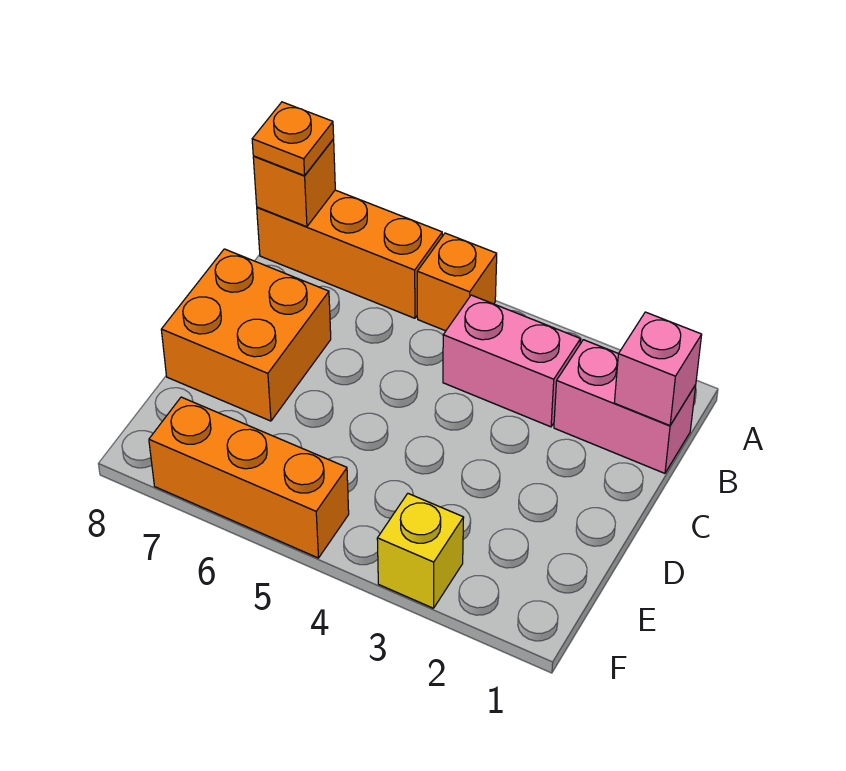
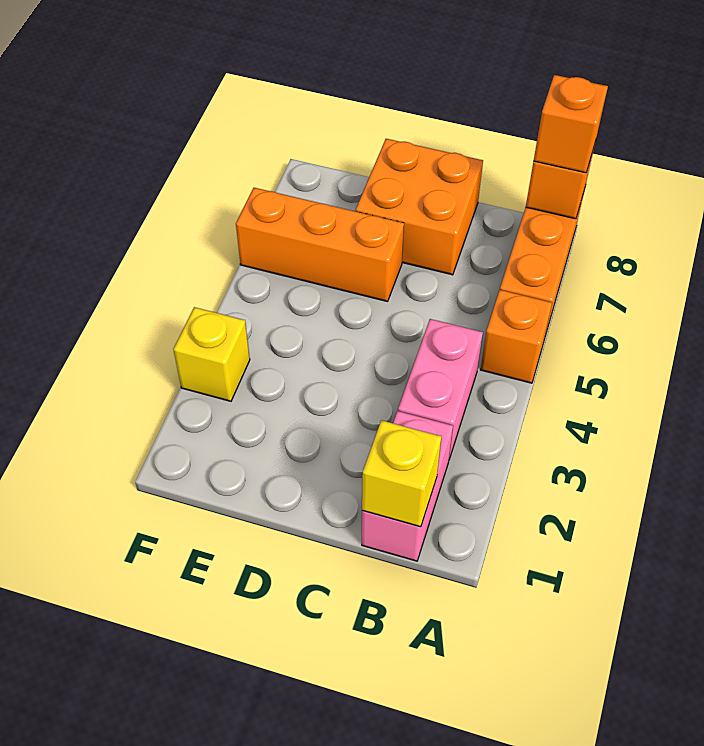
orange 1x1 plate [252,102,334,176] -> orange 1x1 brick [534,75,608,173]
pink 1x1 brick [614,312,702,425] -> yellow 1x1 brick [362,420,442,527]
orange 1x3 brick [149,397,349,558] -> orange 1x3 brick turned to [236,188,404,302]

